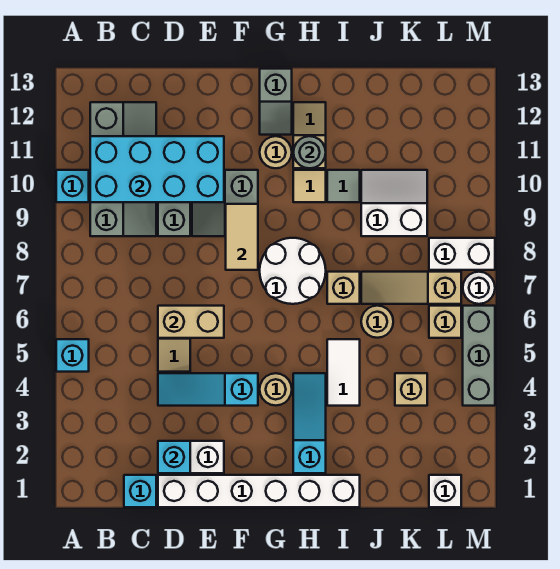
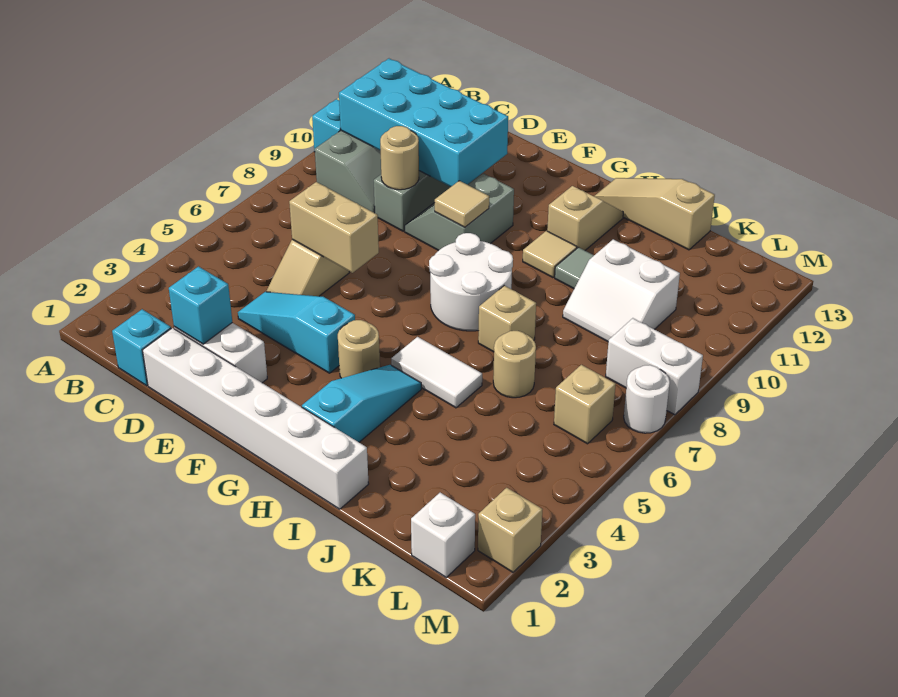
cyan 1x1 brick [56,339,89,372] -> none
tan 1x2 tile [226,204,258,270] -> tan 1x1 tile [435,181,489,227]
tan 1x1 round brick [260,136,292,168] -> tan 1x1 round brick moved to [380,126,419,190]
grey 1x2 slope [260,69,292,135] -> none
grey 1x1 round brick [293,136,326,168] -> none
white 1x2 tile [327,339,360,406] -> white 1x2 tile turned to [391,337,482,408]
tan 1x3 slope [361,272,461,304] -> tan 1x3 slope moved to [594,178,715,250]
white 2x2 slope [361,170,427,236] -> white 2x2 slope turned to [563,239,680,342]
tan 1x1 brick [395,373,427,406] -> tan 1x1 brick moved to [478,488,542,572]
grey 1x3 brick [463,306,495,406] -> none

